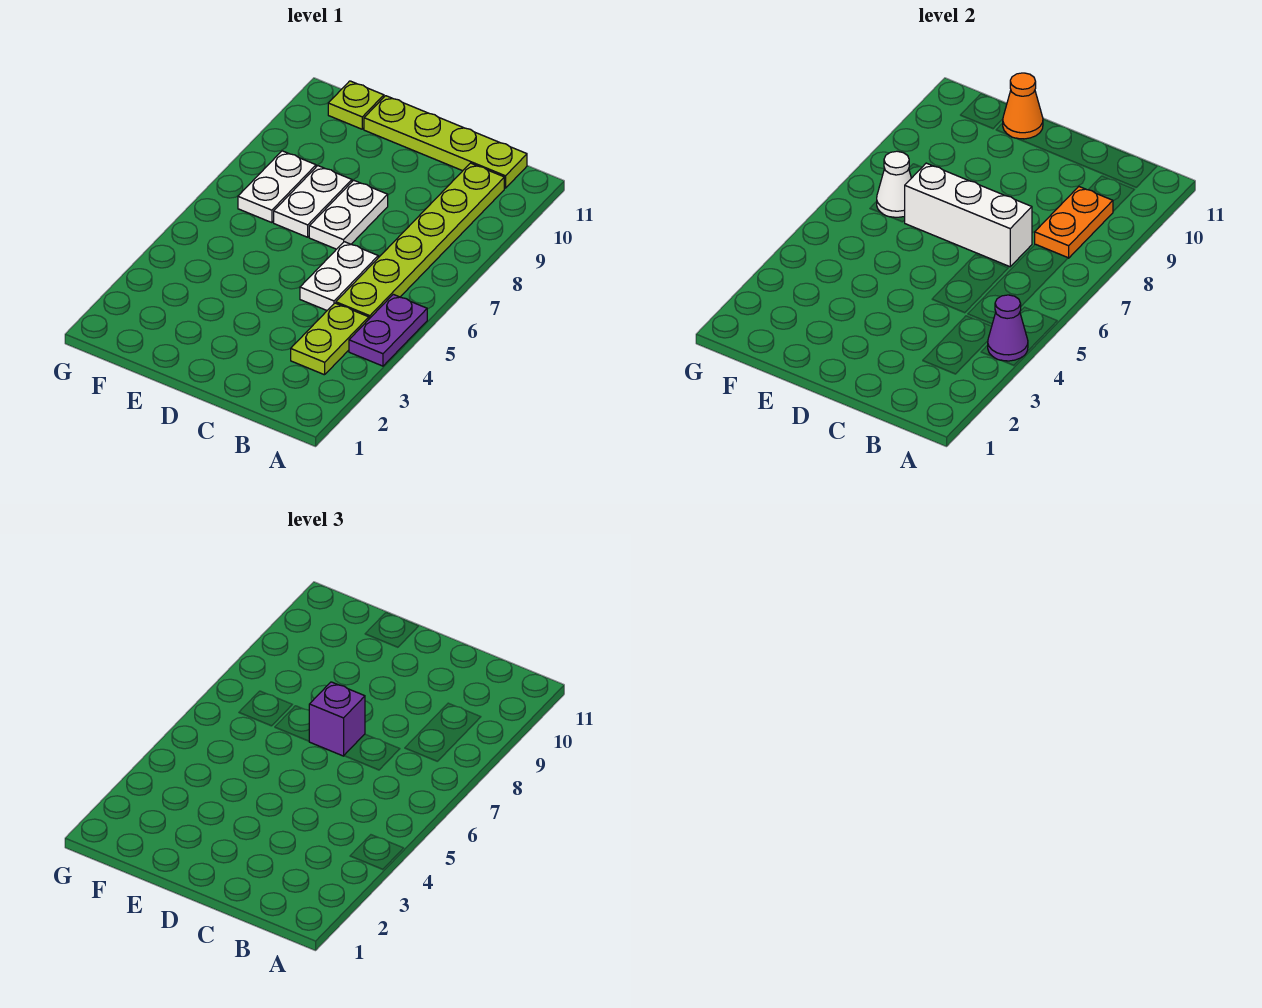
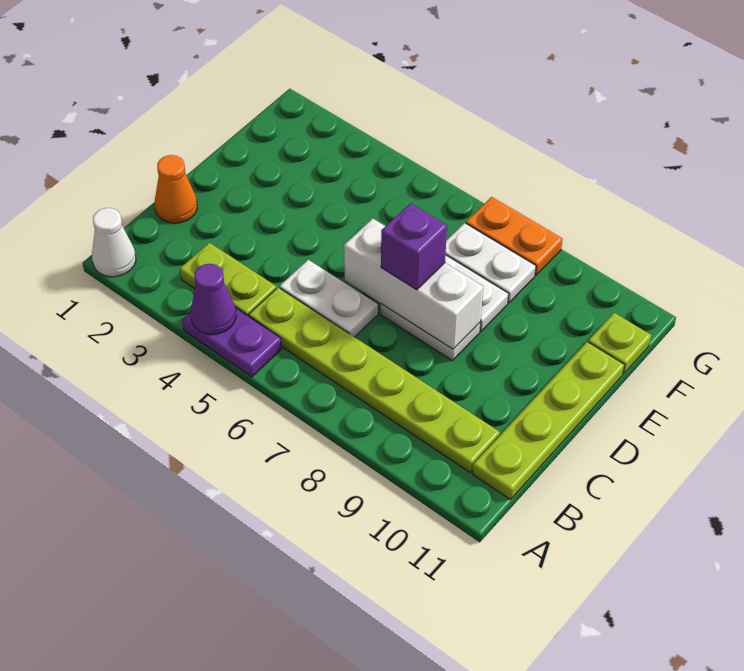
orange 1x2 plate [1035,187,1113,258] -> orange 1x2 plate moved to [466,197,563,275]
white 1x3 brick [905,163,1032,267] -> white 1x3 brick turned to [344,218,483,349]
orange 1x1 cone [1003,73,1043,139] -> orange 1x1 cone moved to [155,155,197,223]
white 1x1 cone [877,151,911,217] -> white 1x1 cone moved to [92,208,136,277]

